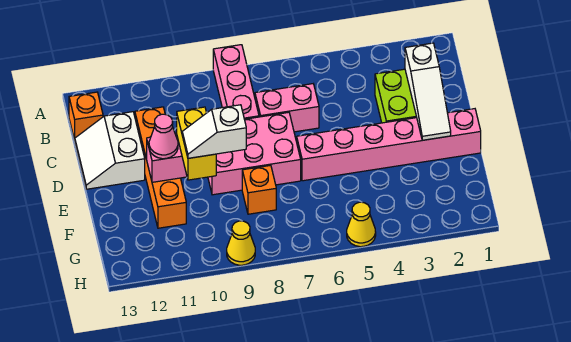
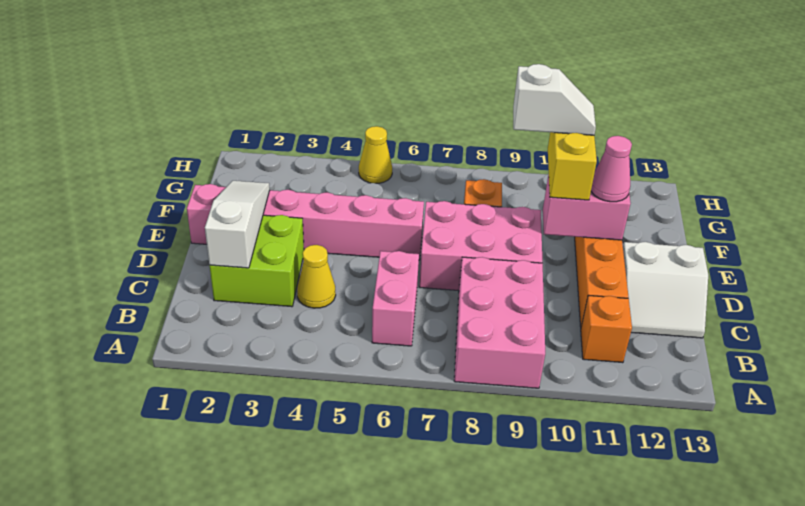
pink 1x3 brick [213,45,259,119] -> pink 2x3 brick [454,257,545,388]
orange 1x1 brick [69,92,103,140] -> orange 1x1 brick moved to [581,295,632,363]
pink 1x2 brick [255,84,319,132] -> pink 1x2 brick turned to [372,251,419,346]
white 2x2 slope [75,112,145,189] -> white 2x2 slope turned to [623,242,708,338]
yellow 1x1 cone [227,221,255,265] -> yellow 1x1 cone moved to [297,245,336,308]

